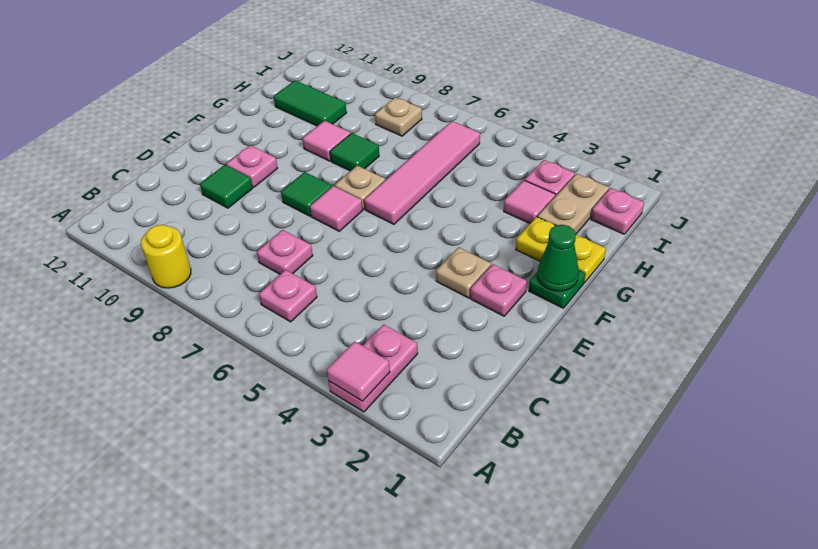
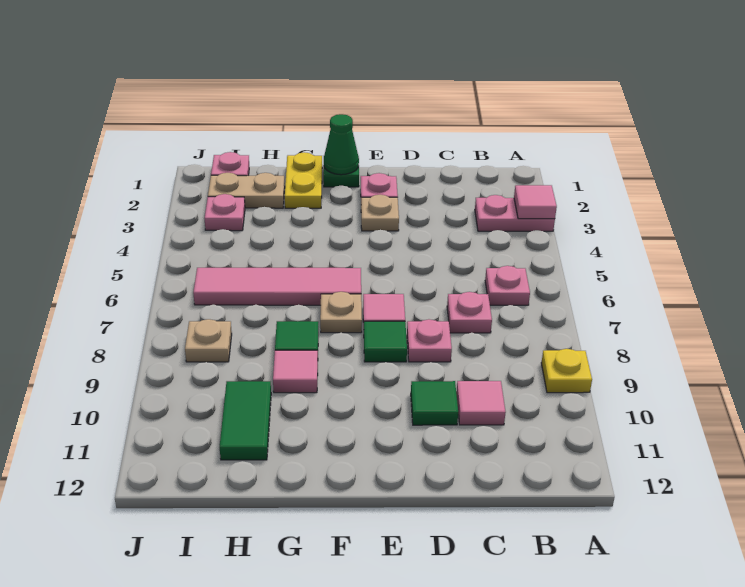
yellow 1x1 round brick [141,225,191,288] -> yellow 1x1 plate [541,349,592,393]
pink 1x1 plate [226,145,278,187] -> pink 1x1 plate moved to [407,319,452,362]
pink 1x1 tile [504,180,555,223] -> pink 1x1 tile moved to [456,381,506,425]

